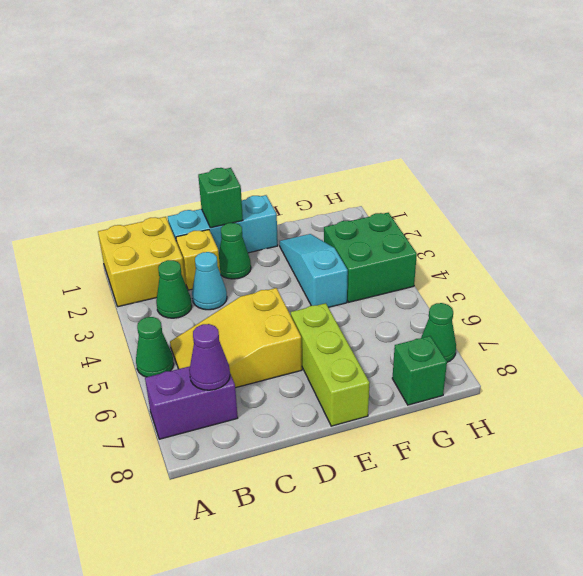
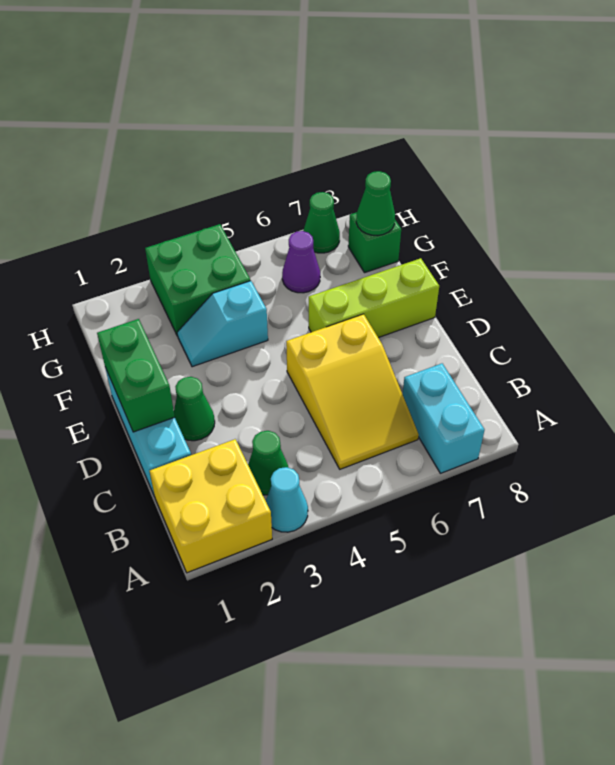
green 1x1 cone [136,317,174,377] -> green 1x1 cone moved to [356,171,395,236]
purple 1x2 brick [145,366,238,439] -> cyan 1x2 brick [403,364,484,473]
purple 1x1 cone [189,324,230,390] -> purple 1x1 cone moved to [282,231,320,293]
yellow 1x1 brick [176,230,220,290] -> none
cyan 1x1 cone [192,252,227,310] -> cyan 1x1 cone moved to [266,467,308,532]
green 1x1 brick [198,168,243,228] -> green 1x2 brick [97,319,175,432]
cyan 1x3 slope [280,234,348,307] -> cyan 1x2 slope [177,281,268,367]

